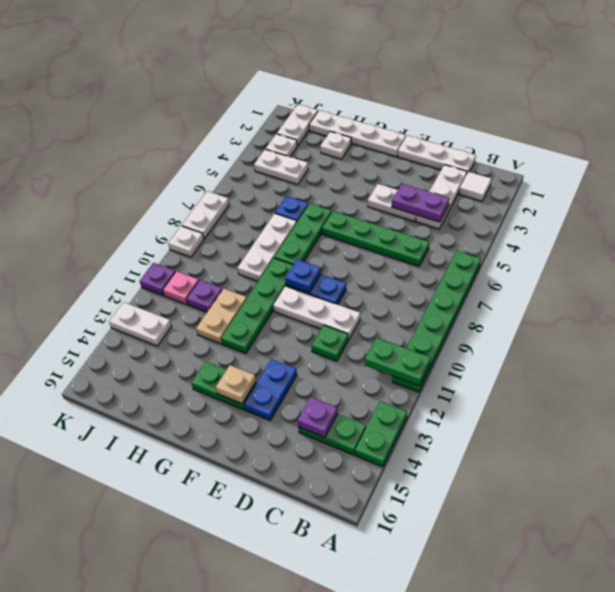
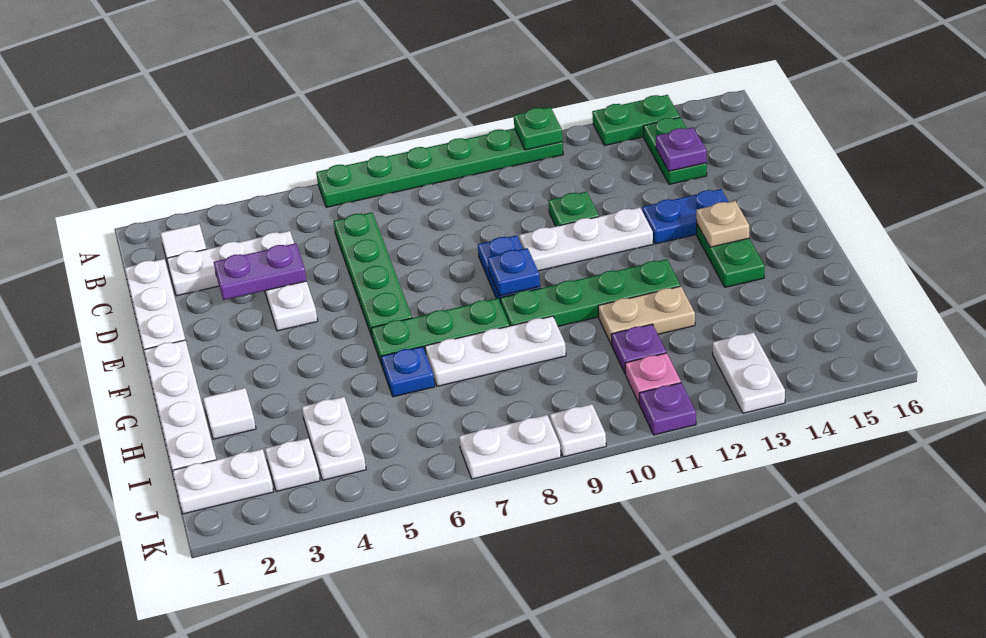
green 1x2 plate [365,338,431,386] -> green 1x1 plate [513,107,562,150]
purple 1x2 plate [392,184,449,222] -> purple 1x2 plate turned to [214,243,307,300]
white 1x3 plate [273,286,360,339] -> white 1x3 plate turned to [519,207,653,271]
white 1x1 plate [320,131,351,159] -> white 1x1 tile [203,388,256,439]

